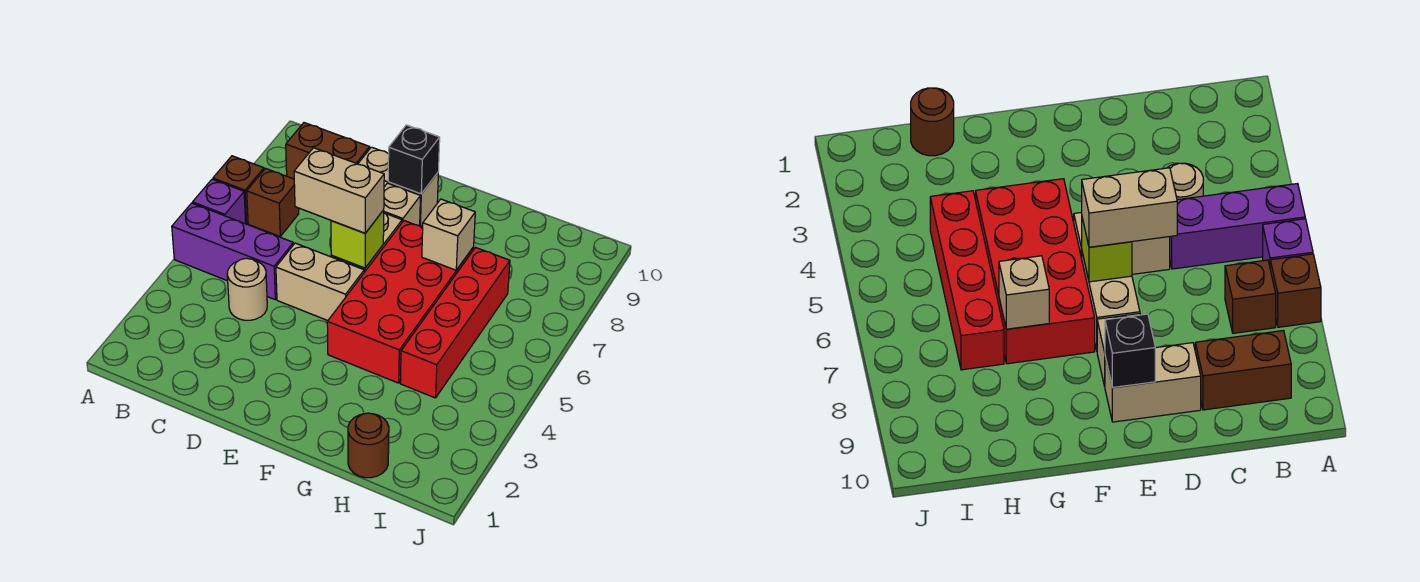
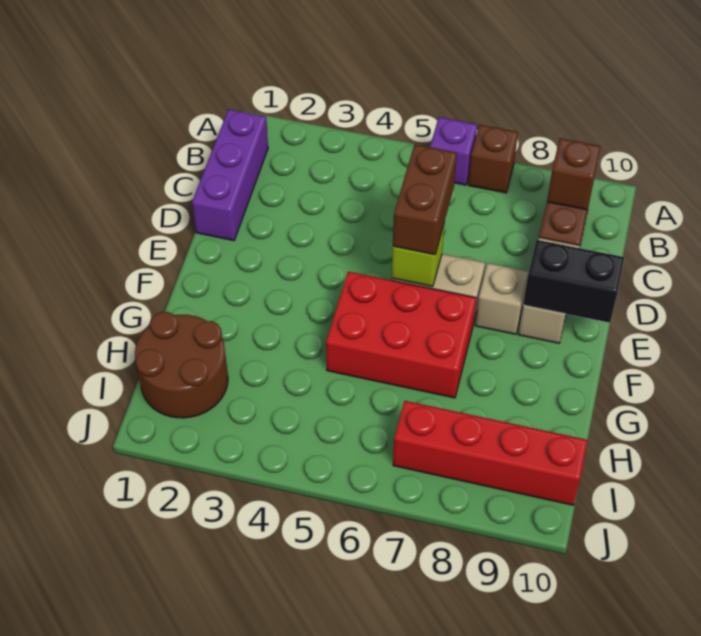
purple 1x3 brick [172,203,293,299] -> purple 1x3 brick moved to [192,109,268,241]
brown 1x1 brick [247,168,299,236] -> brown 1x1 brick moved to [547,138,601,210]
tan 1x1 round brick [227,258,267,320] -> none
tan 1x2 brick [276,243,364,321] -> none
tan 1x2 brick [294,148,384,233] -> brown 1x2 brick [393,145,457,255]
black 1x1 brick [388,125,440,194] -> black 1x2 brick [523,240,624,323]
red 2x4 brick [327,221,474,383] -> red 2x3 brick [326,272,476,398]
tan 1x1 brick [422,199,475,270] -> none
brown 1x1 round brick [348,413,389,478] -> brown 2x2 round brick [135,312,228,418]
red 1x4 brick [400,247,510,398] -> red 1x4 brick moved to [393,401,588,505]

